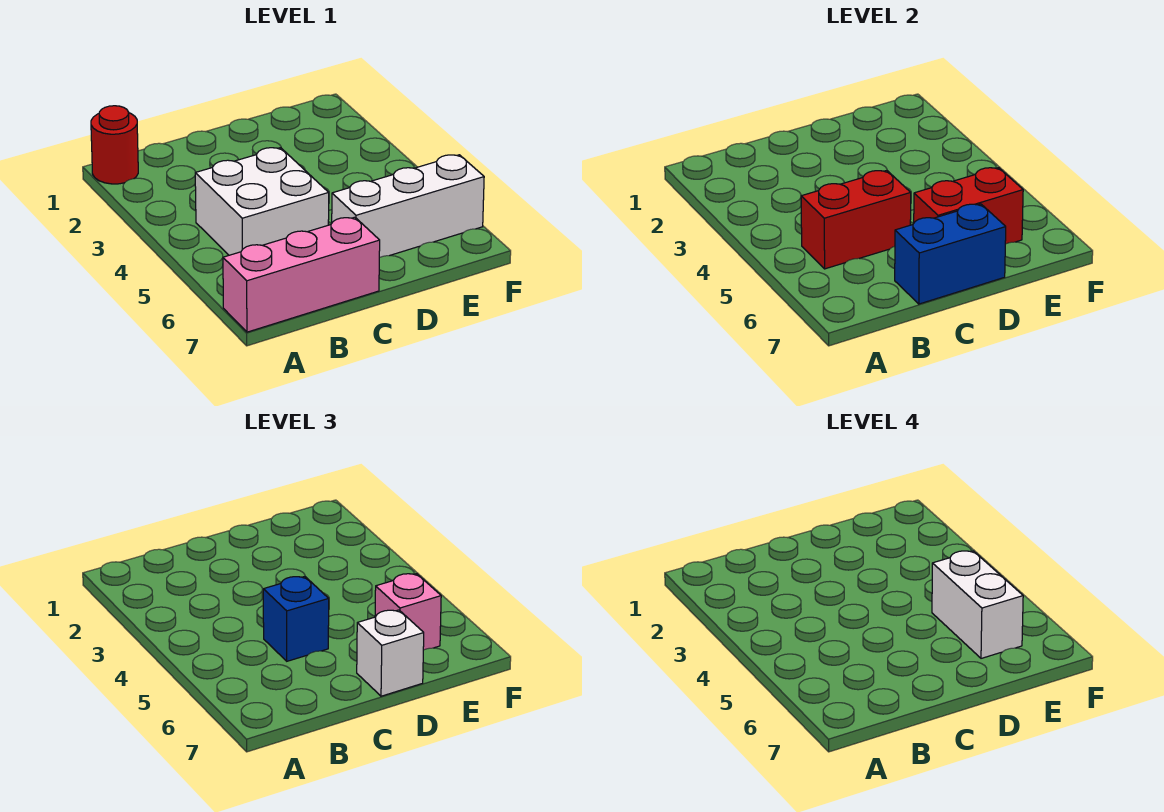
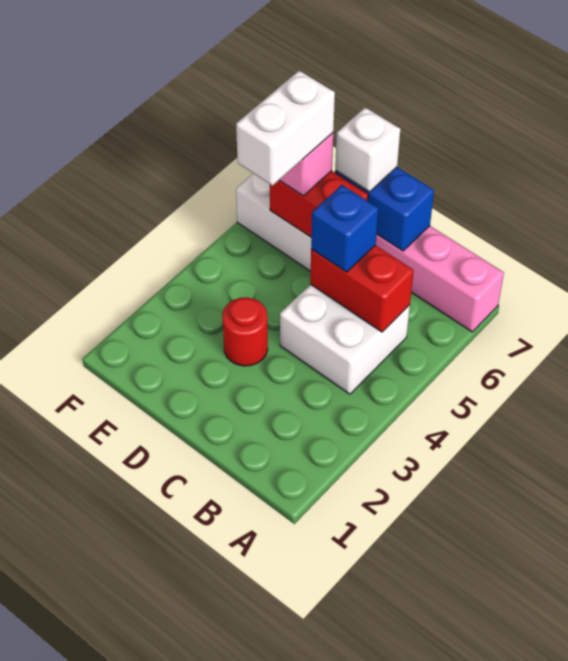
red 1x1 round brick [91,106,138,184] -> red 1x1 round brick moved to [222,297,268,366]

